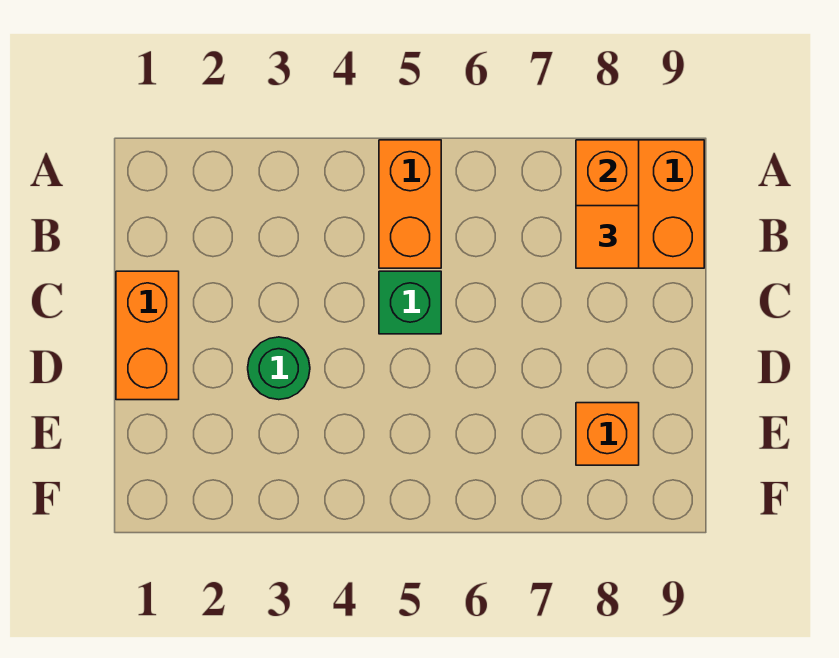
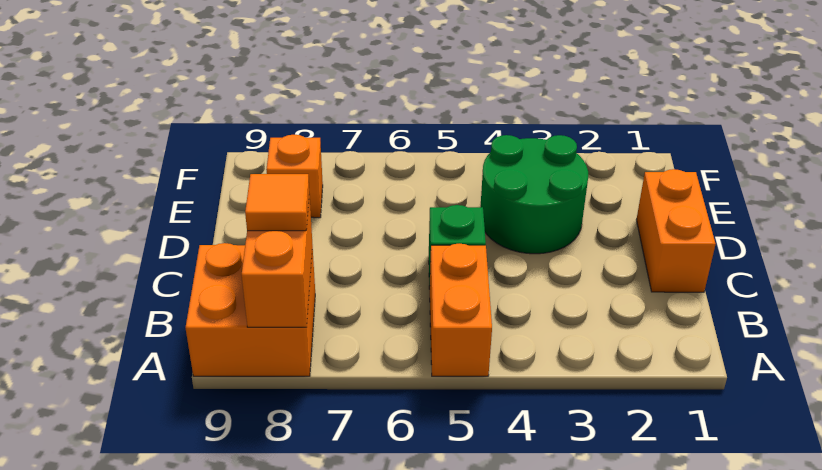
green 1x1 round brick [248,337,310,400] -> green 2x2 round brick [481,135,588,254]

